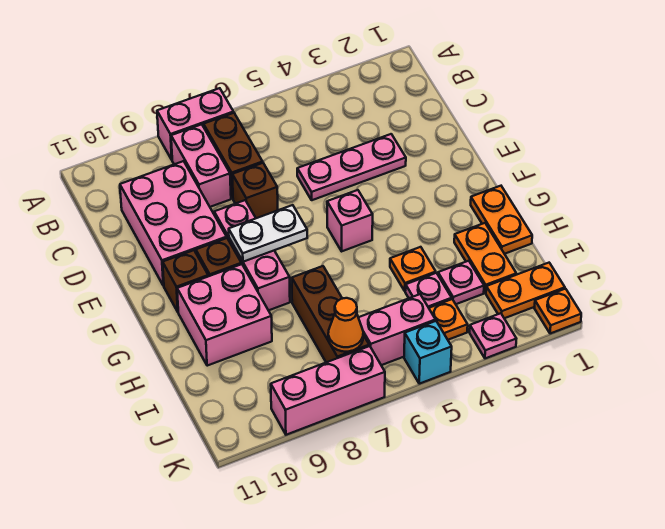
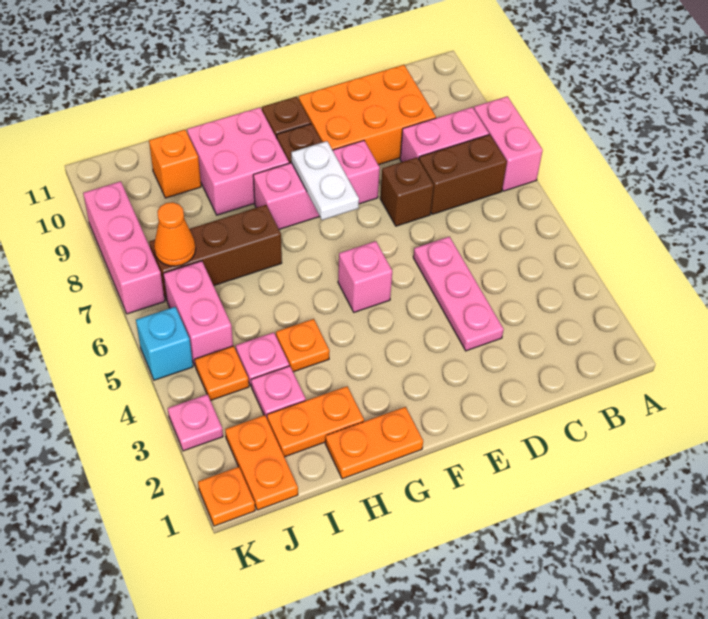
pink 2x3 brick [120,161,227,286] -> orange 2x3 brick [299,65,436,165]
none -> orange 1x1 brick [149,130,201,198]

